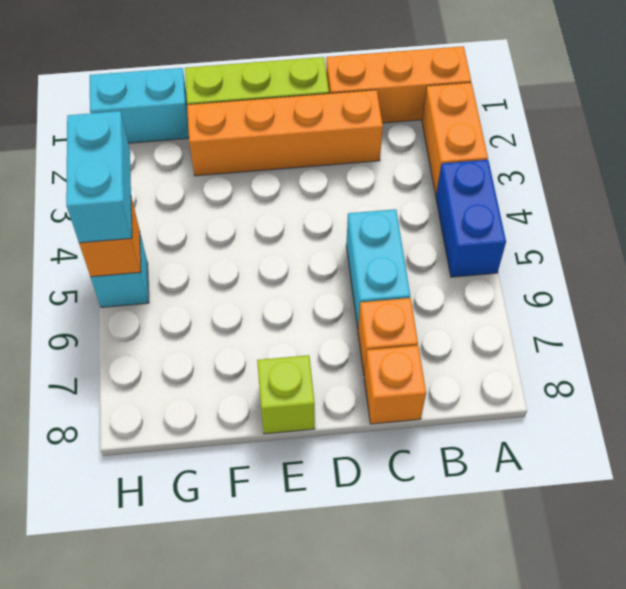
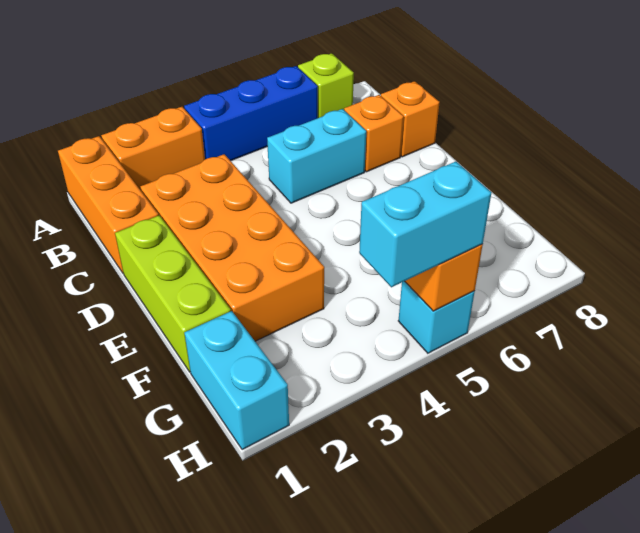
blue 1x2 brick [436,160,506,277] -> blue 1x3 brick [184,66,318,161]
orange 1x4 brick [187,90,383,176] -> orange 2x4 brick [140,154,324,341]
lime 1x1 brick [257,355,315,434] -> lime 1x1 brick moved to [298,53,354,118]

